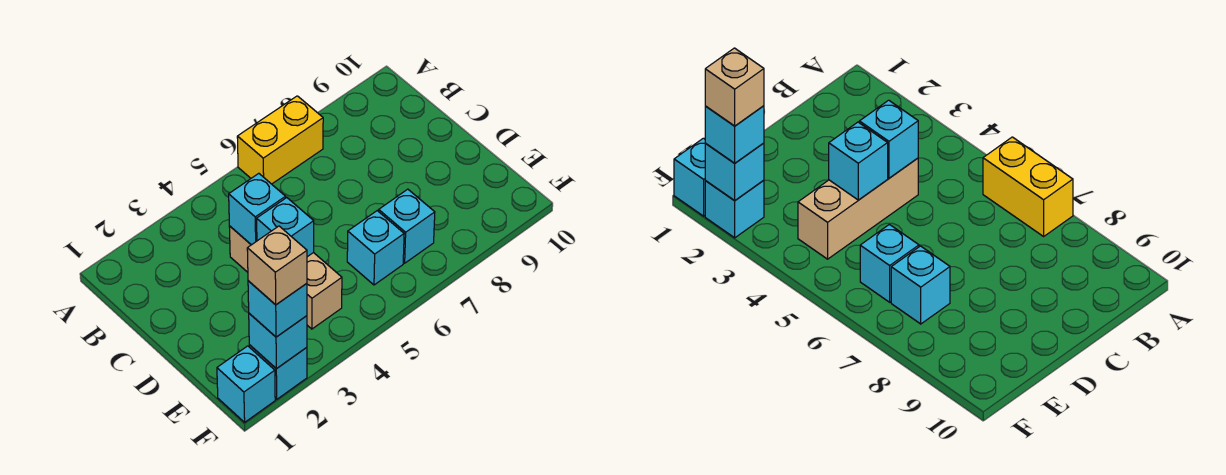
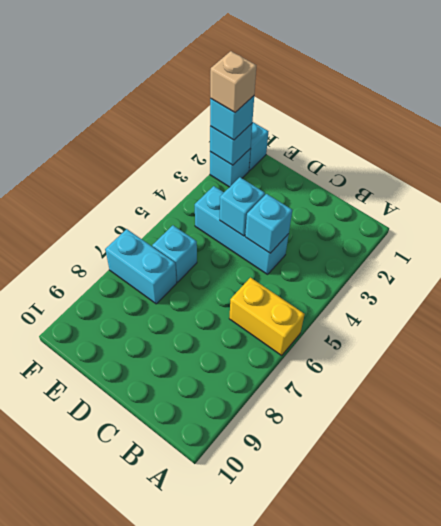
yellow 1x2 brick [237,96,323,184] -> yellow 1x2 brick turned to [229,278,304,355]
tan 1x3 brick [229,226,342,329] -> cyan 1x3 brick [195,186,289,274]
cyan 1x1 brick [379,189,435,263] -> cyan 1x2 brick [105,229,177,304]

